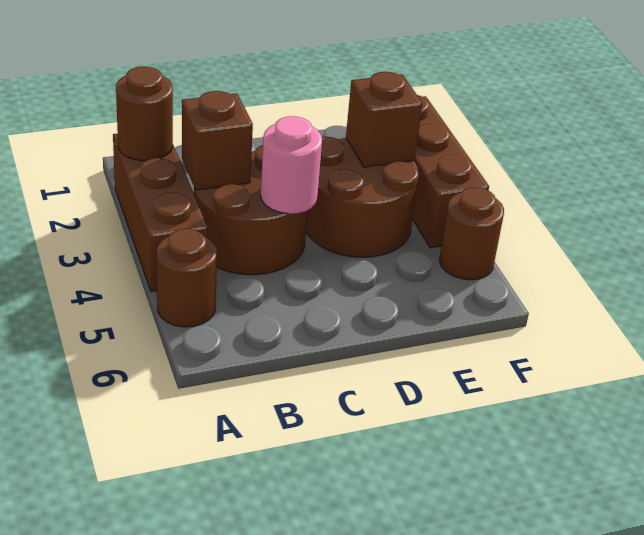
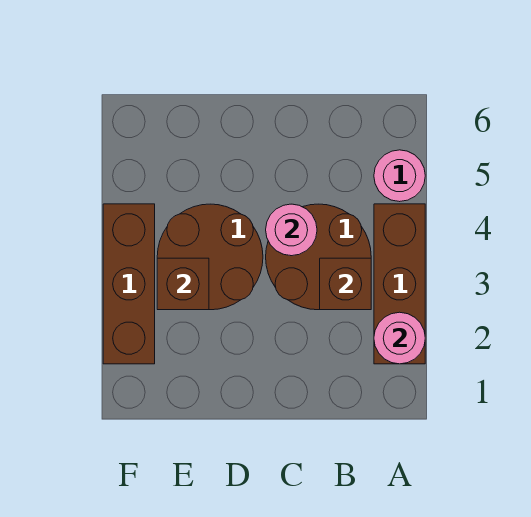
brown 1x1 round brick [116,66,173,161] -> pink 1x1 round brick [374,312,425,364]
brown 1x1 round brick [156,229,217,327] -> pink 1x1 round brick [374,150,425,202]
brown 1x1 round brick [439,187,504,280] -> none

